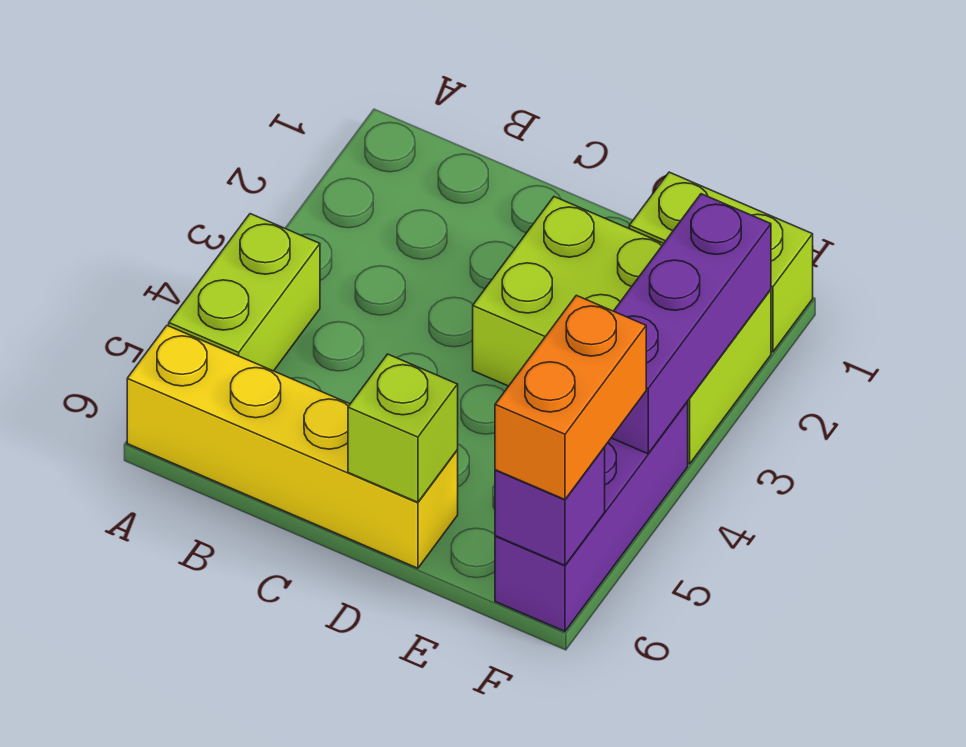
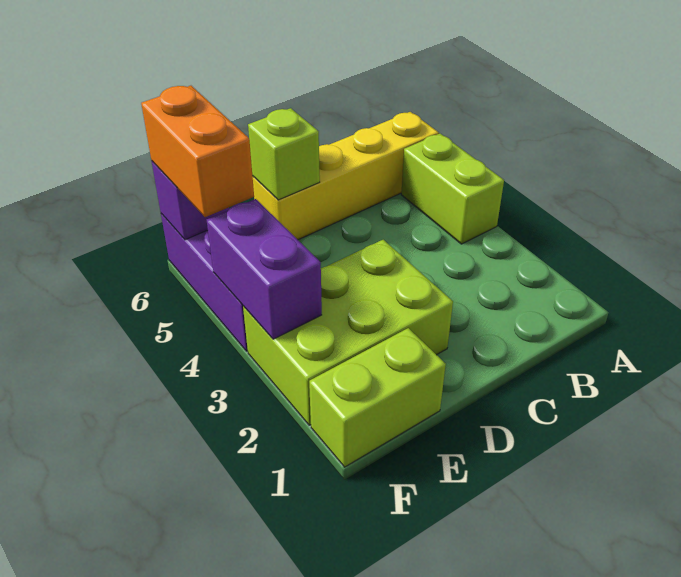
purple 1x3 brick [611,194,771,454] -> purple 1x2 brick [207,199,322,339]

